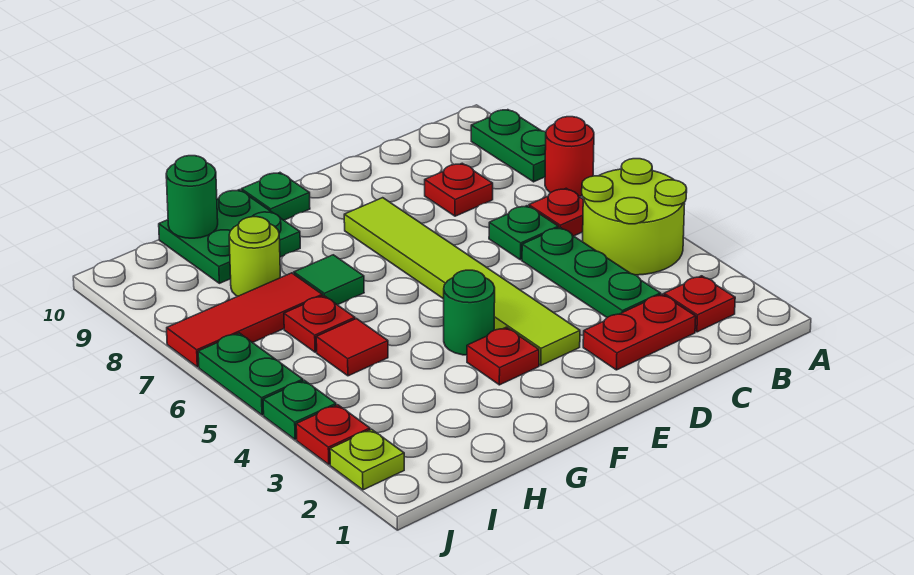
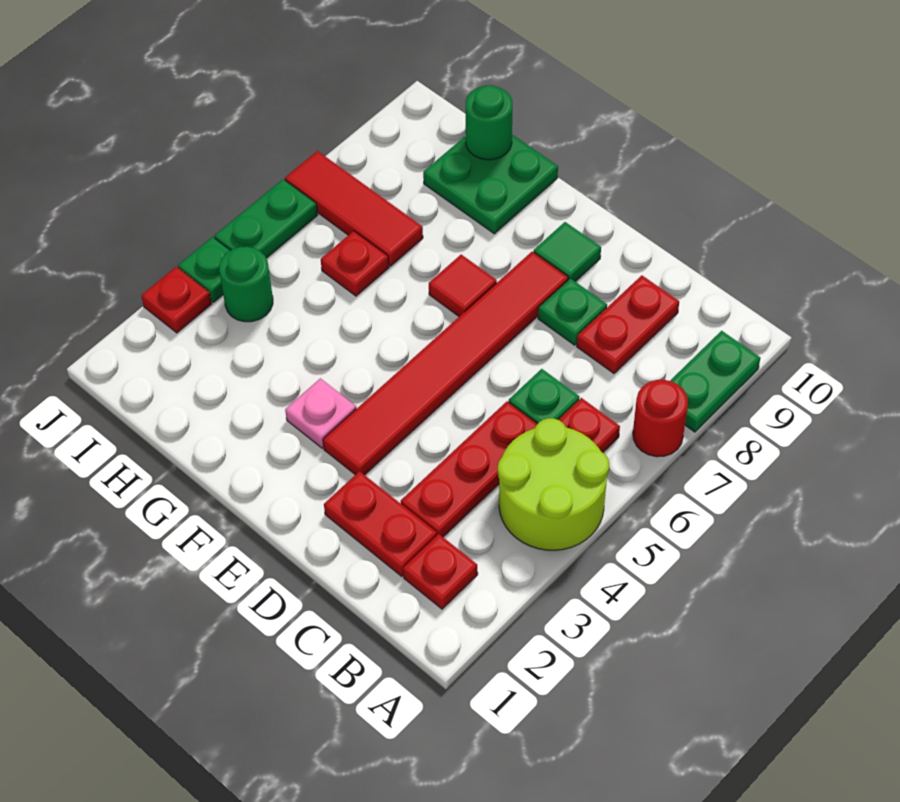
green 1x3 plate [522,228,661,317] -> red 1x3 plate [401,401,537,537]
red 1x1 plate [425,163,493,216] -> red 1x2 plate [577,276,679,373]
lime 1x6 tile [344,198,580,365] -> red 1x6 tile [323,252,568,475]
red 1x1 plate [467,327,539,385] -> pink 1x1 plate [285,378,356,448]
green 1x1 round brick [444,270,495,355] -> green 1x1 round brick moved to [219,247,273,322]
green 1x1 plate [241,173,310,220] -> green 1x1 plate moved to [538,278,607,345]
green 1x1 tile [294,255,364,305] -> green 1x1 tile moved to [534,222,601,282]
red 1x1 tile [316,319,388,376] -> red 1x1 tile moved to [429,255,497,316]
lime 1x1 round brick [229,217,280,296] -> none
lime 1x1 plate [330,429,404,490] -> none

